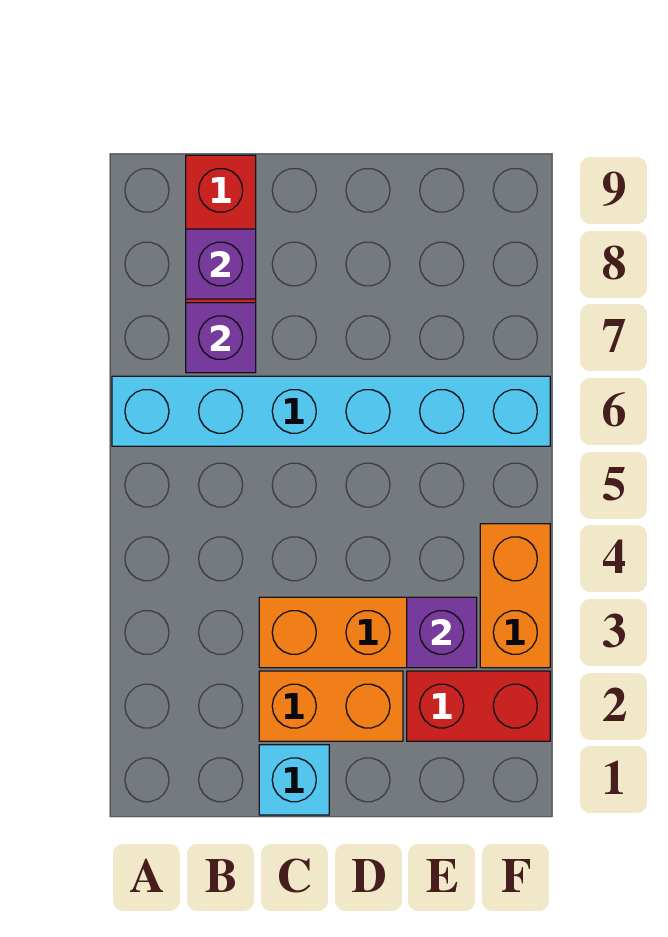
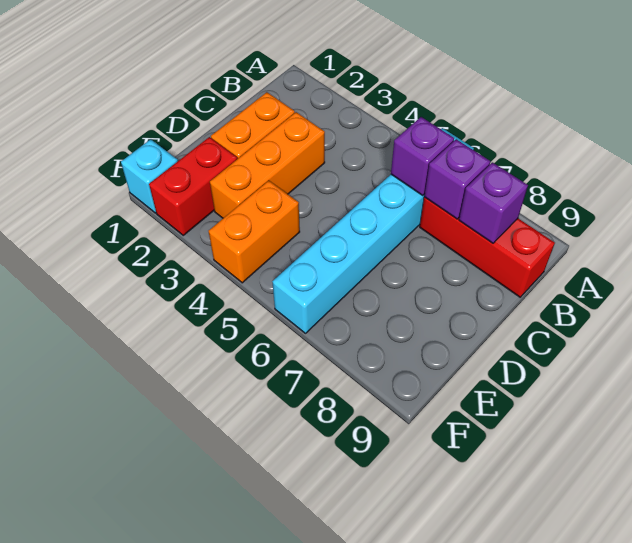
cyan 1x1 brick [259,745,329,815] -> cyan 1x1 brick moved to [121,139,178,213]
purple 1x1 brick [407,597,477,668] -> purple 1x1 brick moved to [391,117,454,196]
orange 1x2 brick [480,524,550,668] -> orange 1x2 brick turned to [209,181,300,283]

